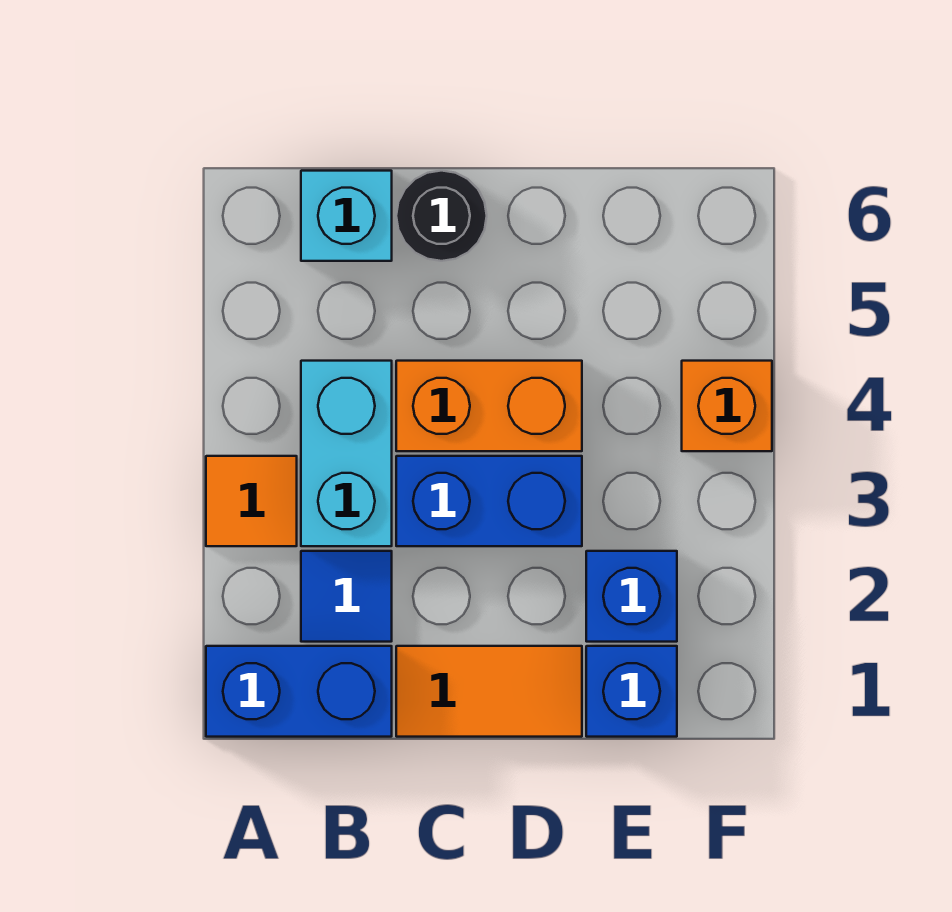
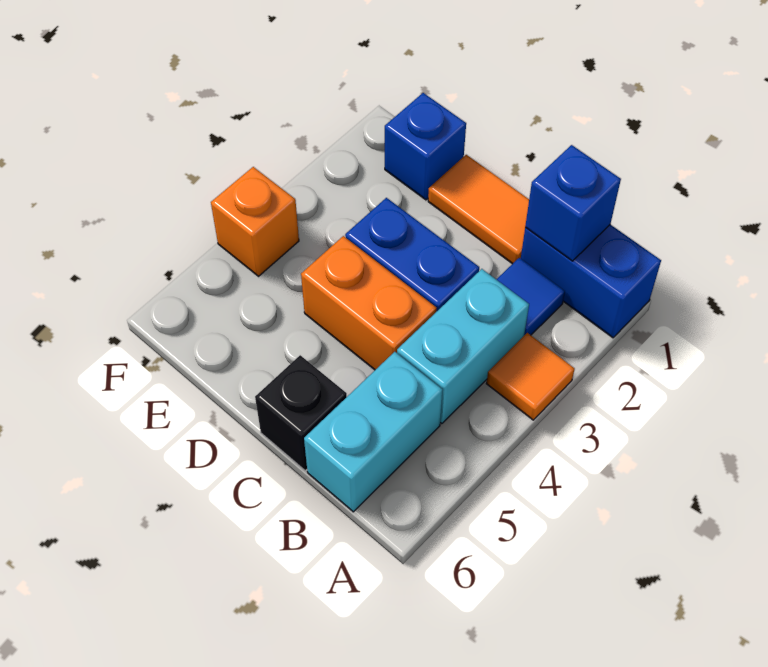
cyan 1x1 brick [301,171,392,261] -> cyan 1x2 brick [304,352,443,512]
black 1x1 round brick [396,171,487,261] -> black 1x1 brick [255,355,347,470]
blue 1x1 brick [586,551,677,642] -> blue 1x1 brick moved to [525,145,621,261]

